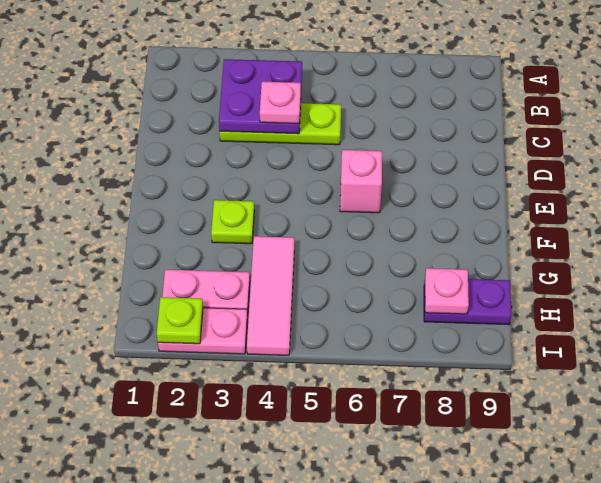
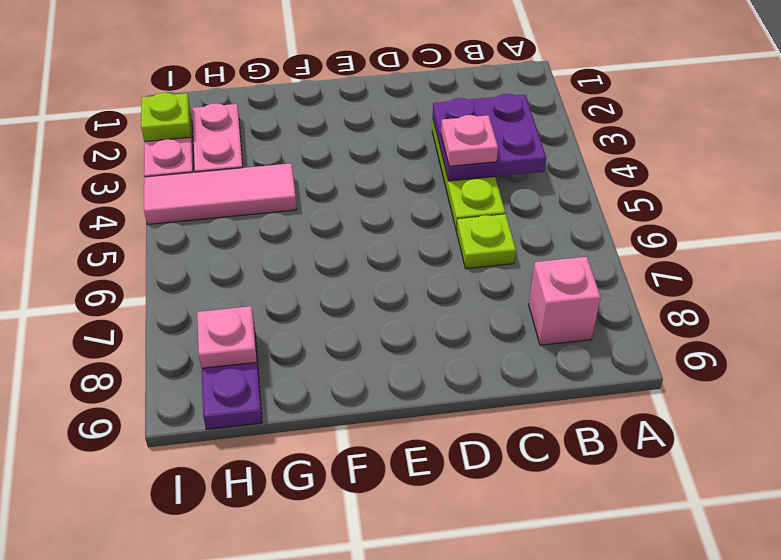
pink 1x1 brick [340,150,382,213] -> pink 1x1 brick moved to [529,257,601,345]
lime 1x1 plate [211,200,254,244] -> lime 1x1 plate moved to [457,214,516,269]

